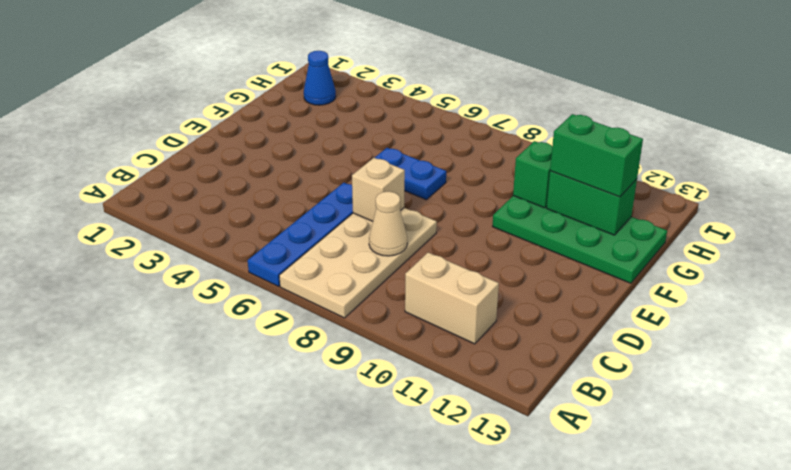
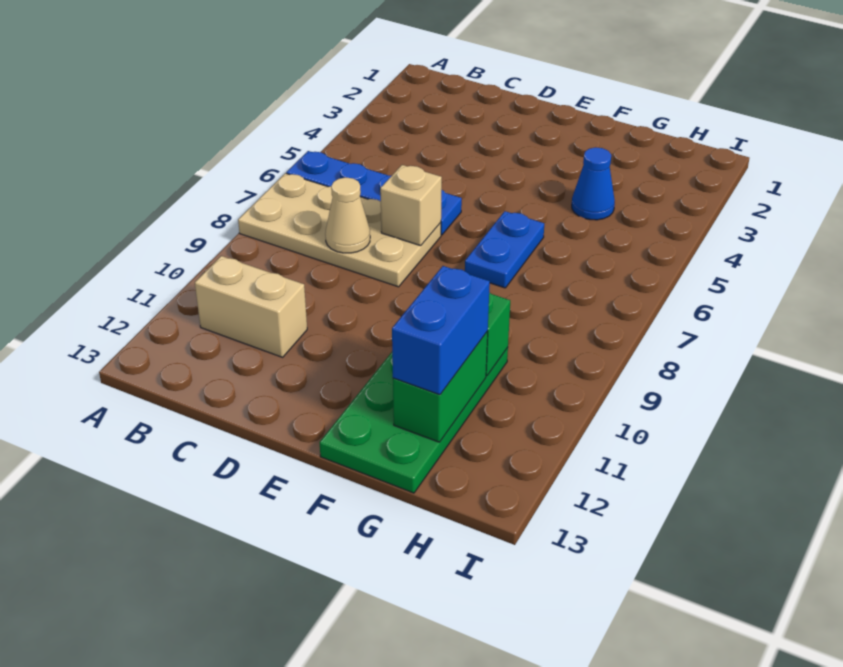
tan 1x2 brick [405,252,499,344] -> tan 1x2 brick turned to [195,256,307,357]
green 1x2 brick [550,114,643,197] -> blue 1x2 brick [392,266,490,395]
blue 1x1 cone [304,51,336,105] -> blue 1x1 cone moved to [572,147,615,220]

